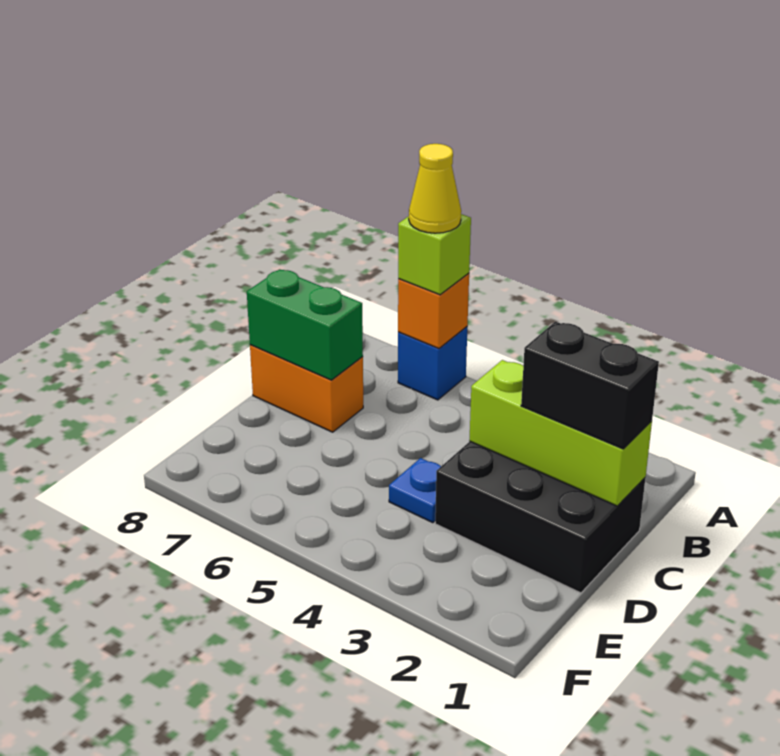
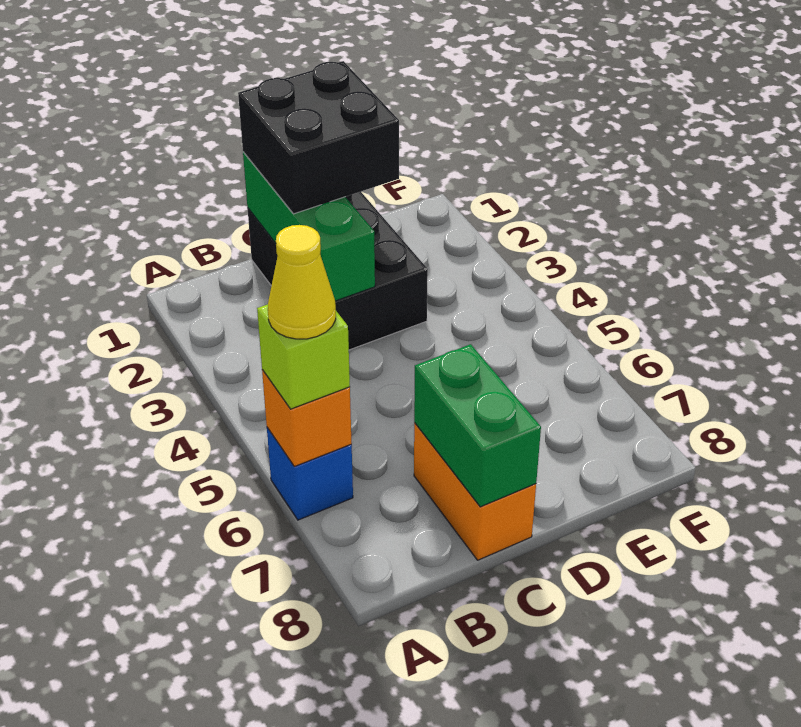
lime 1x3 brick [469,360,652,506] -> green 1x3 brick [243,152,375,301]
black 1x2 brick [521,322,659,449] -> black 2x2 brick [238,61,399,214]
blue 1x1 plate [389,458,441,523] -> none

